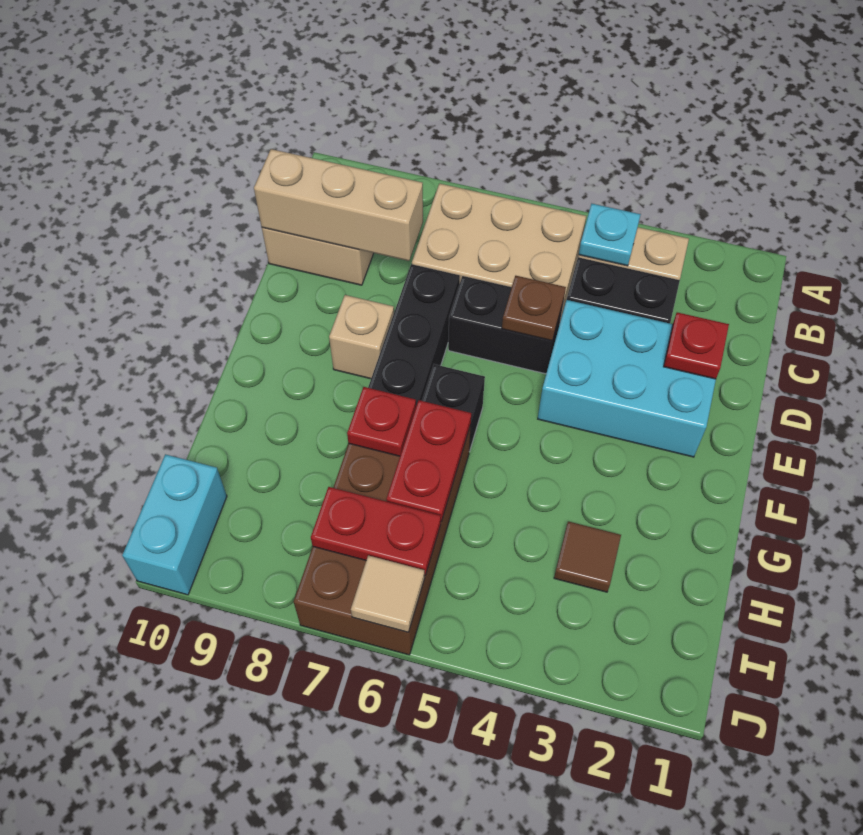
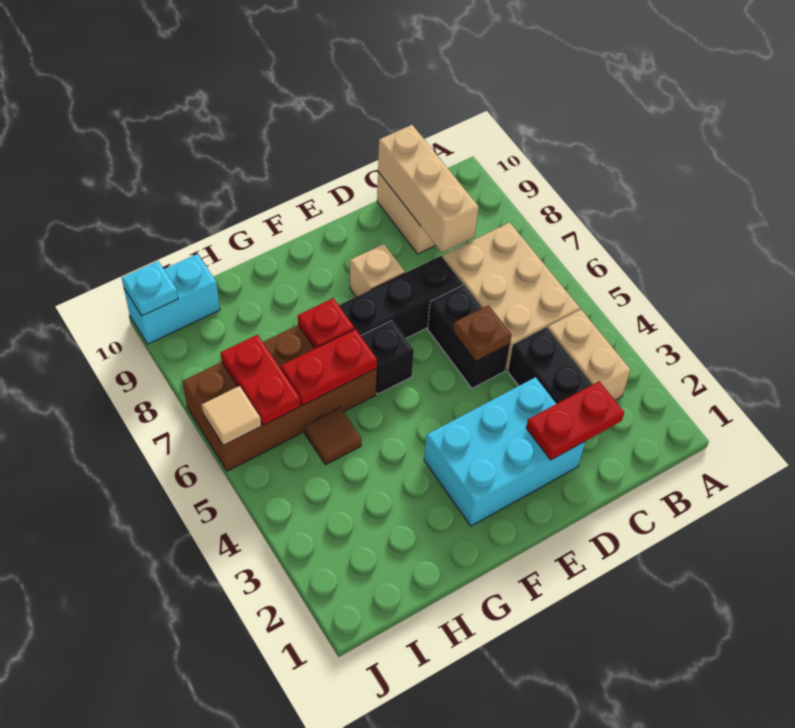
cyan 1x1 plate [579,204,641,266] -> cyan 1x1 plate moved to [122,261,178,316]
cyan 2x3 brick [538,300,716,457] -> cyan 2x3 brick turned to [424,377,585,526]
red 1x1 plate [664,312,729,379] -> red 1x2 plate [526,381,624,460]
brown 1x1 tile [554,521,621,592] -> brown 1x1 tile moved to [304,407,361,465]

